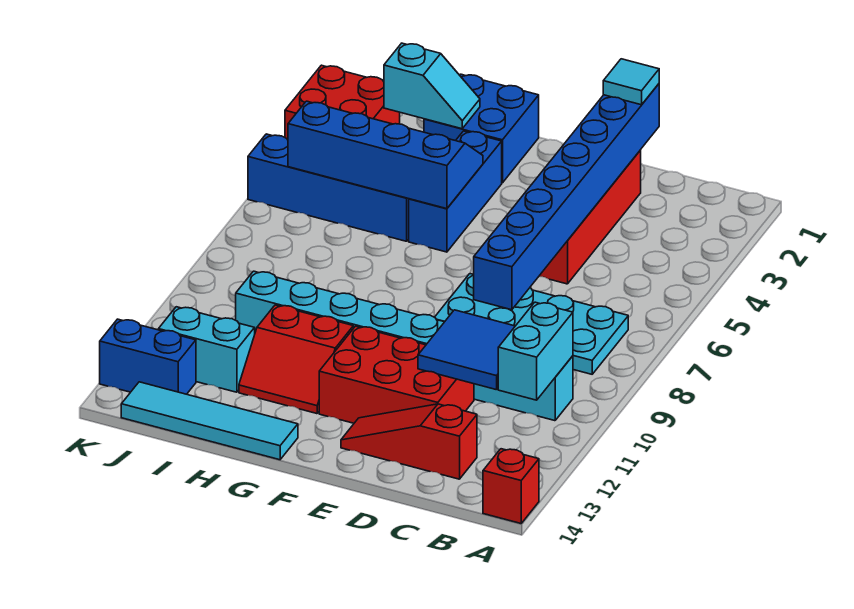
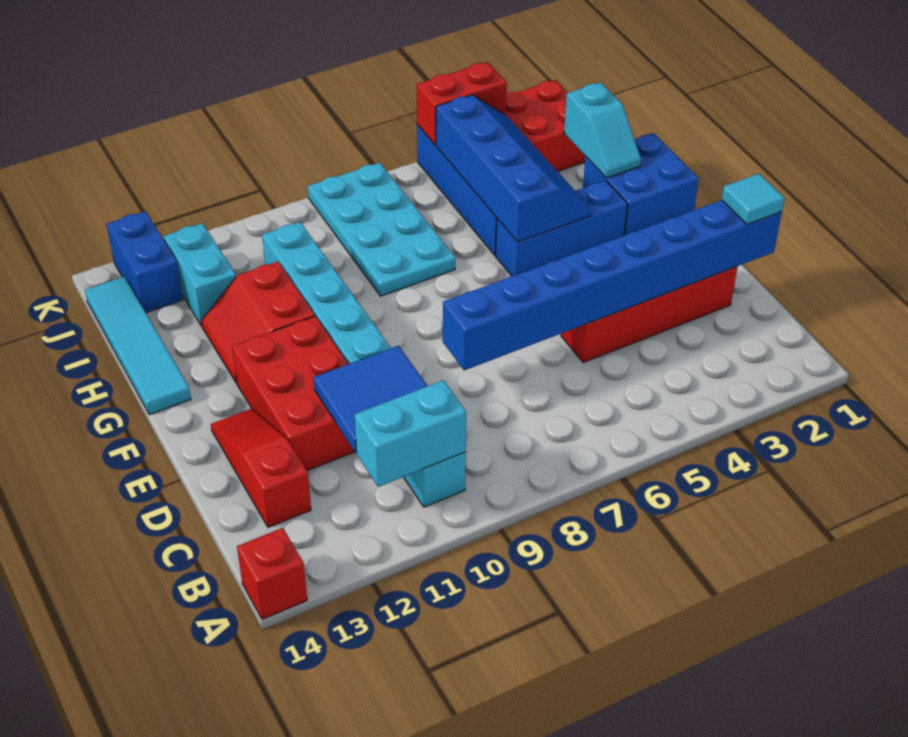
cyan 2x4 plate [435,274,628,374] -> cyan 2x4 plate moved to [308,163,456,296]
none -> red 1x2 brick [417,62,507,145]

